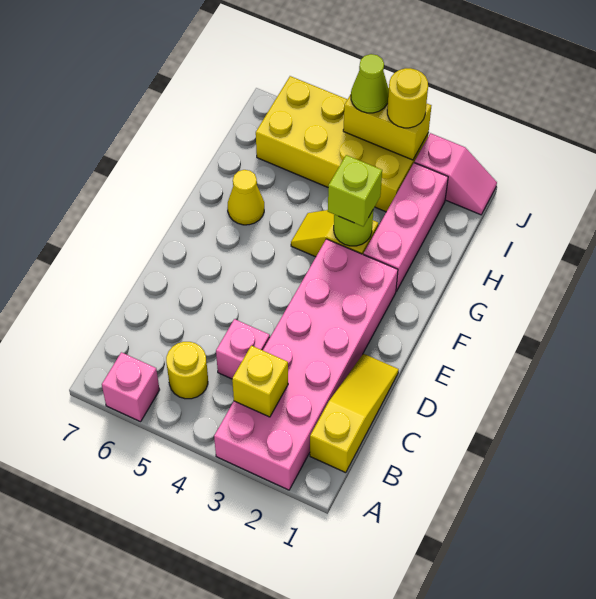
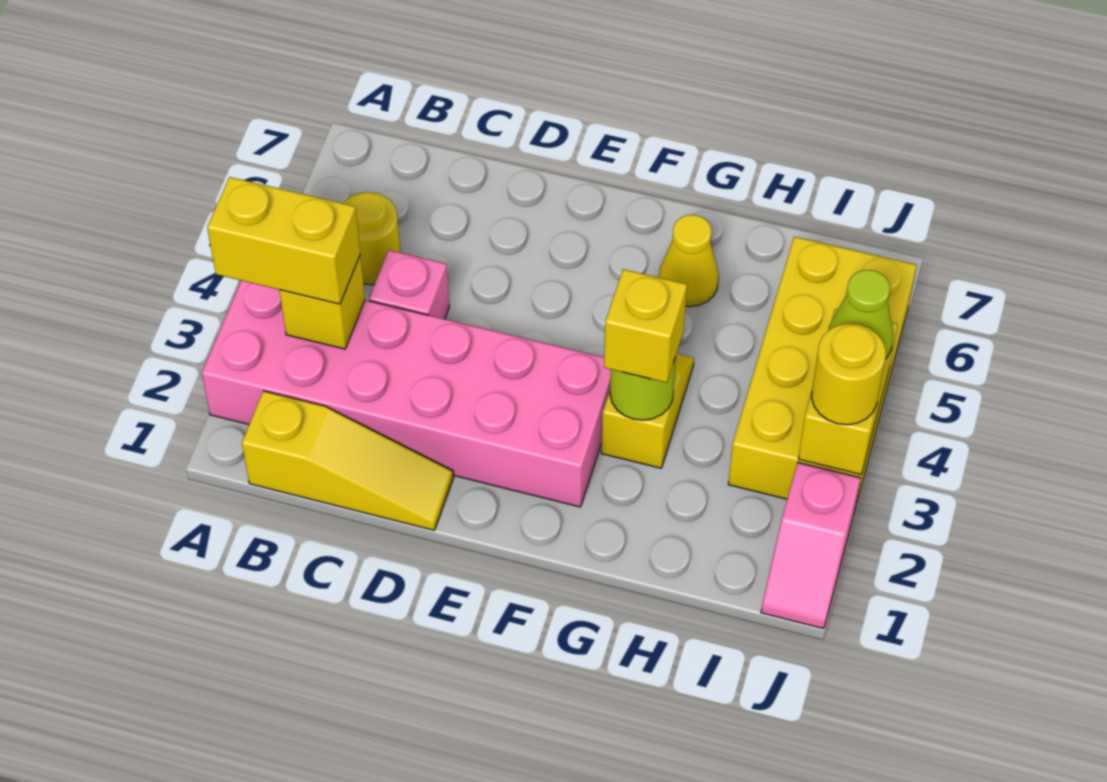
none -> yellow 1x2 brick [207,177,360,304]
pink 1x1 brick [102,352,160,422] -> none
pink 1x3 brick [364,163,448,291] -> none
lime 1x1 brick [328,155,382,226] -> yellow 1x1 brick [604,269,687,383]

